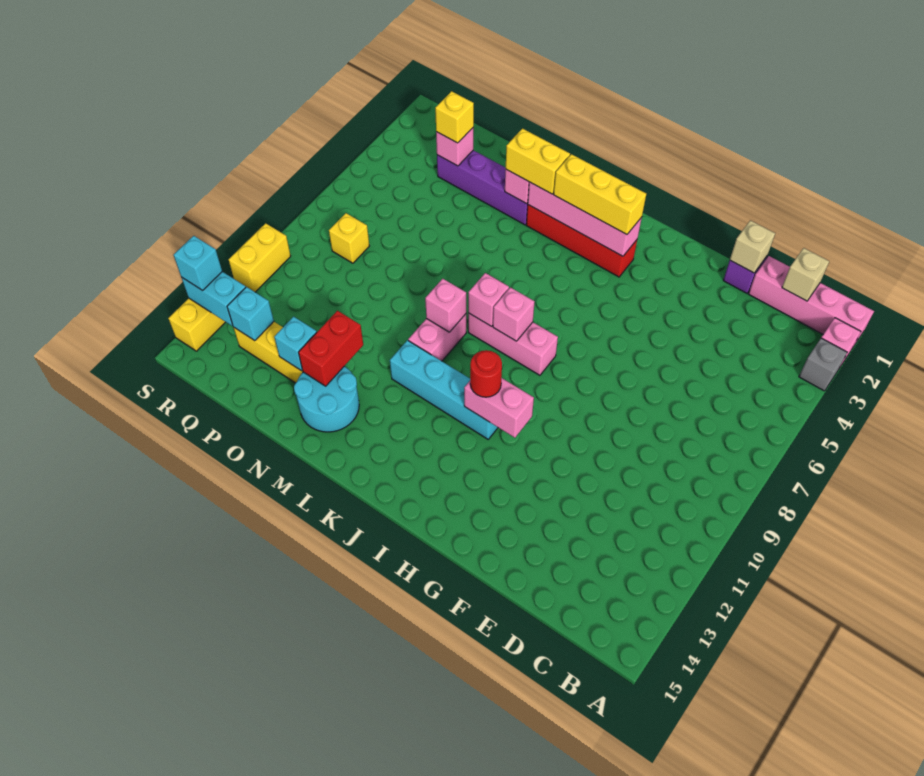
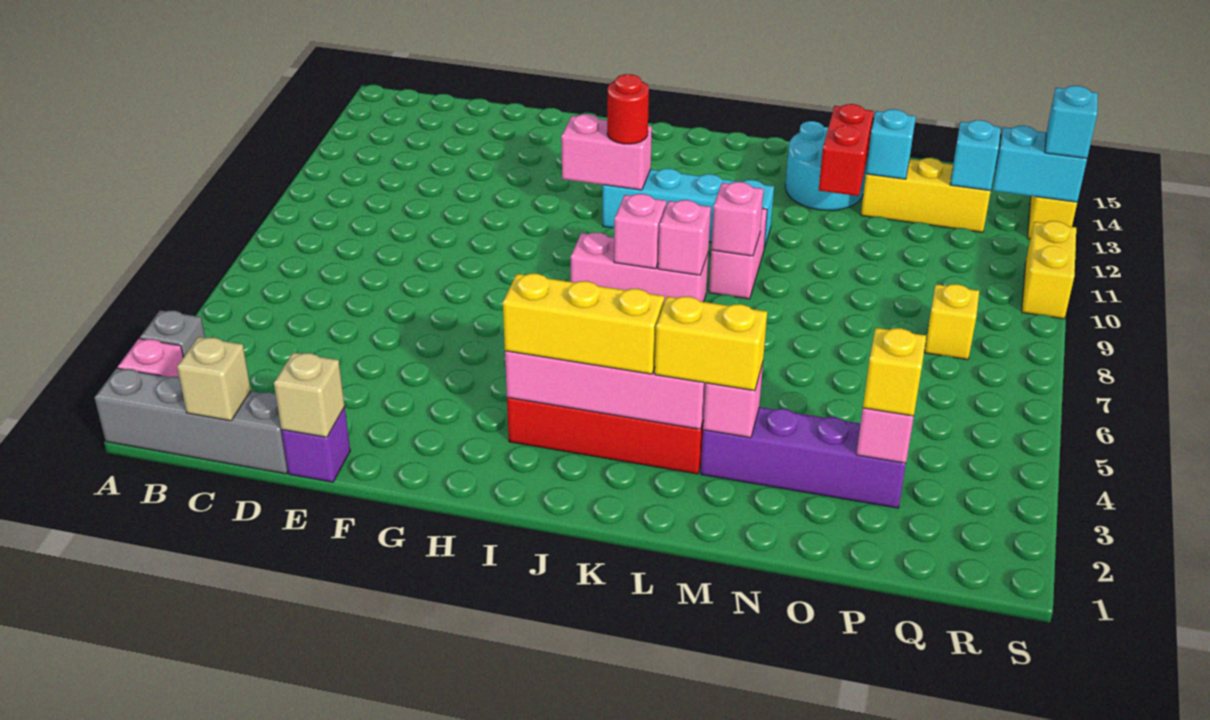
pink 1x4 brick [749,256,874,347] -> grey 1x4 brick [95,368,288,474]

